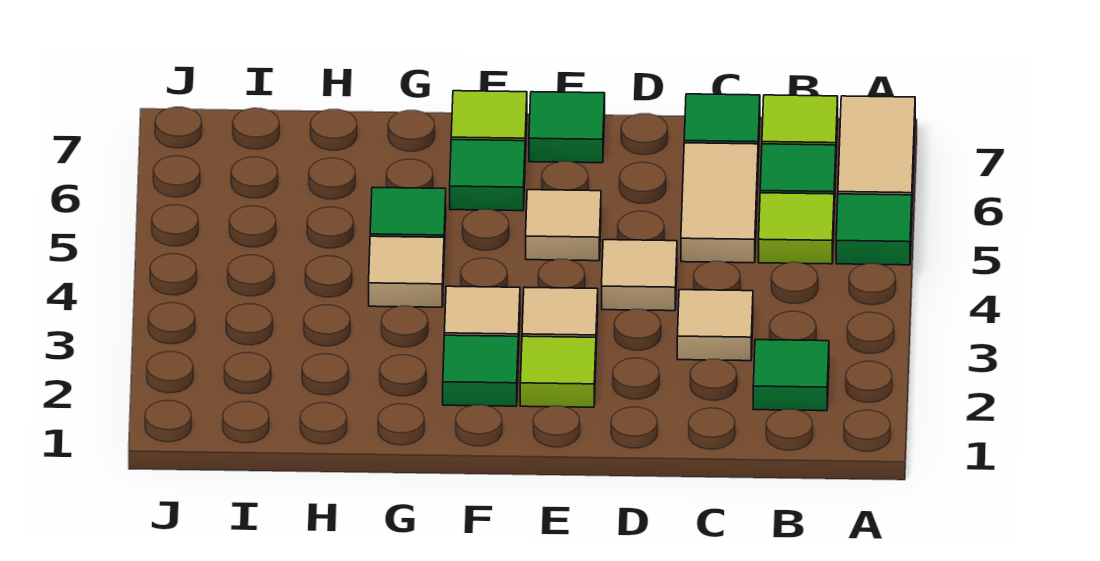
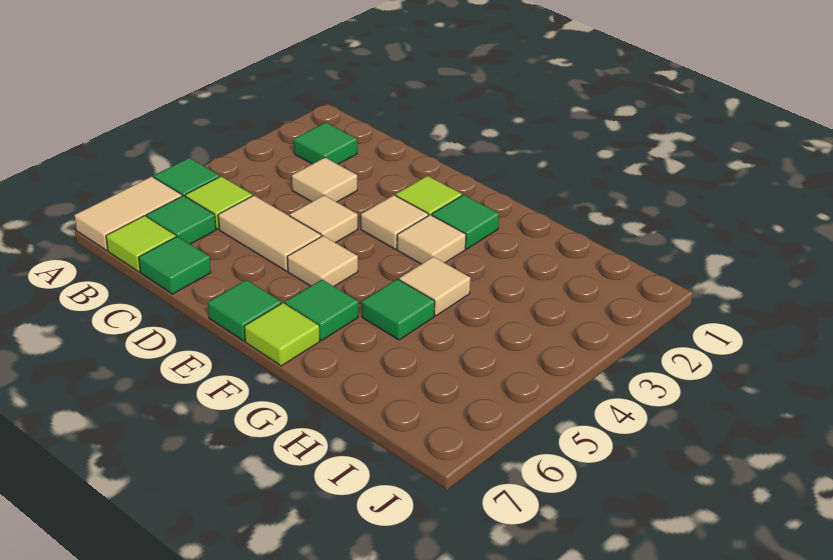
tan 1x2 tile [681,143,758,263] -> tan 1x2 tile turned to [218,196,321,271]

